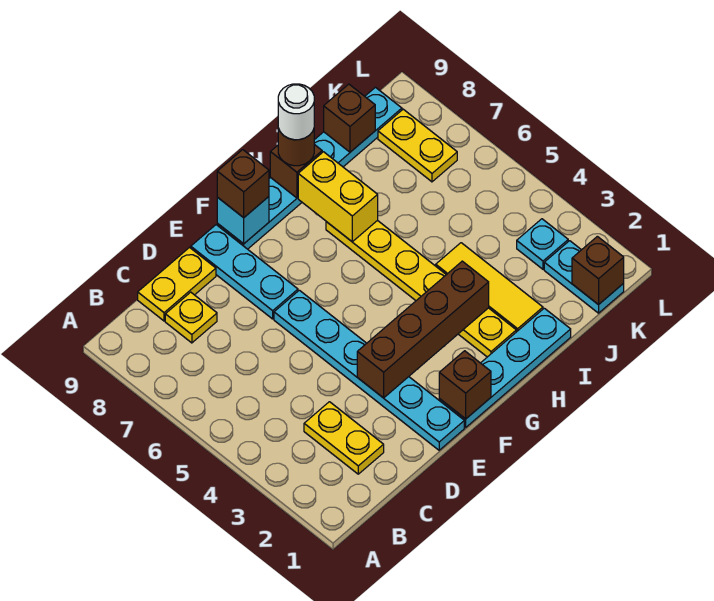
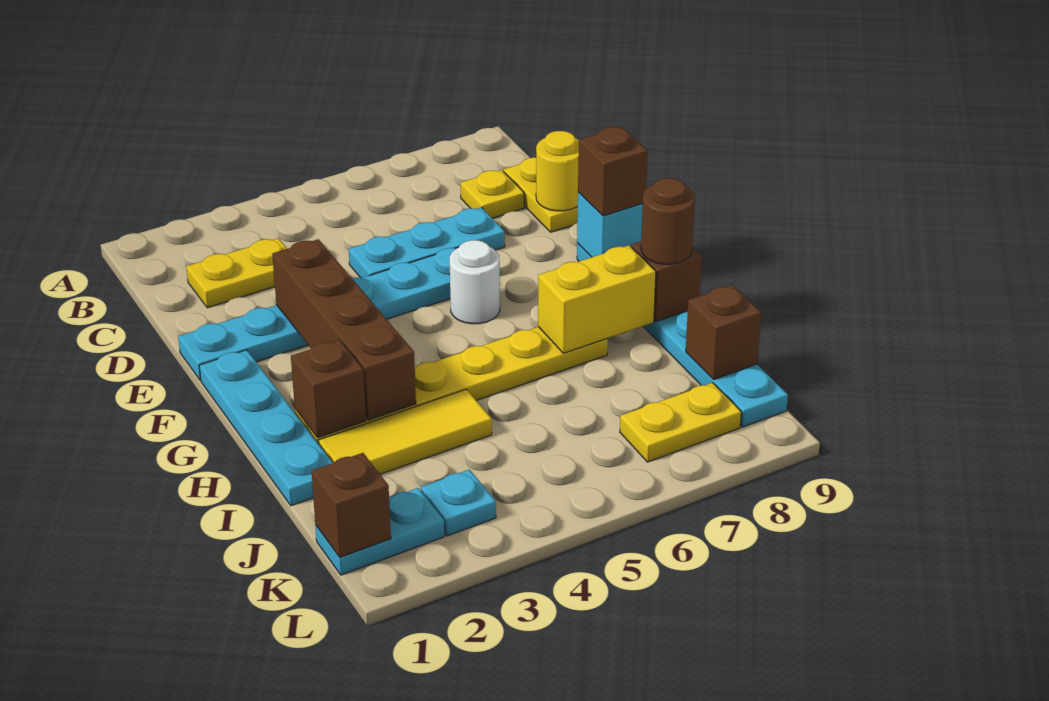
none -> yellow 1x1 round brick [536,131,579,211]
cyan 1x3 plate [191,225,298,319] -> cyan 1x3 plate moved to [349,207,505,278]
brown 1x1 brick [439,351,491,419] -> brown 1x1 brick moved to [291,340,366,438]
white 1x1 round brick [278,84,314,140] -> white 1x1 round brick moved to [449,240,500,324]

